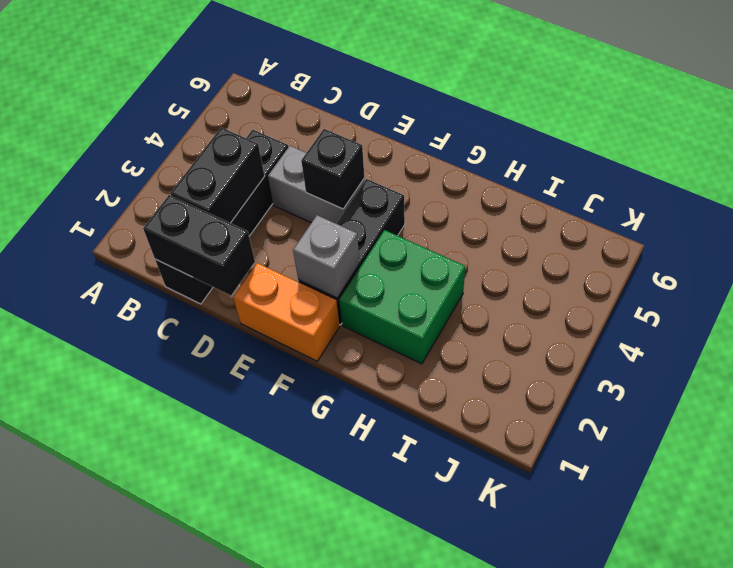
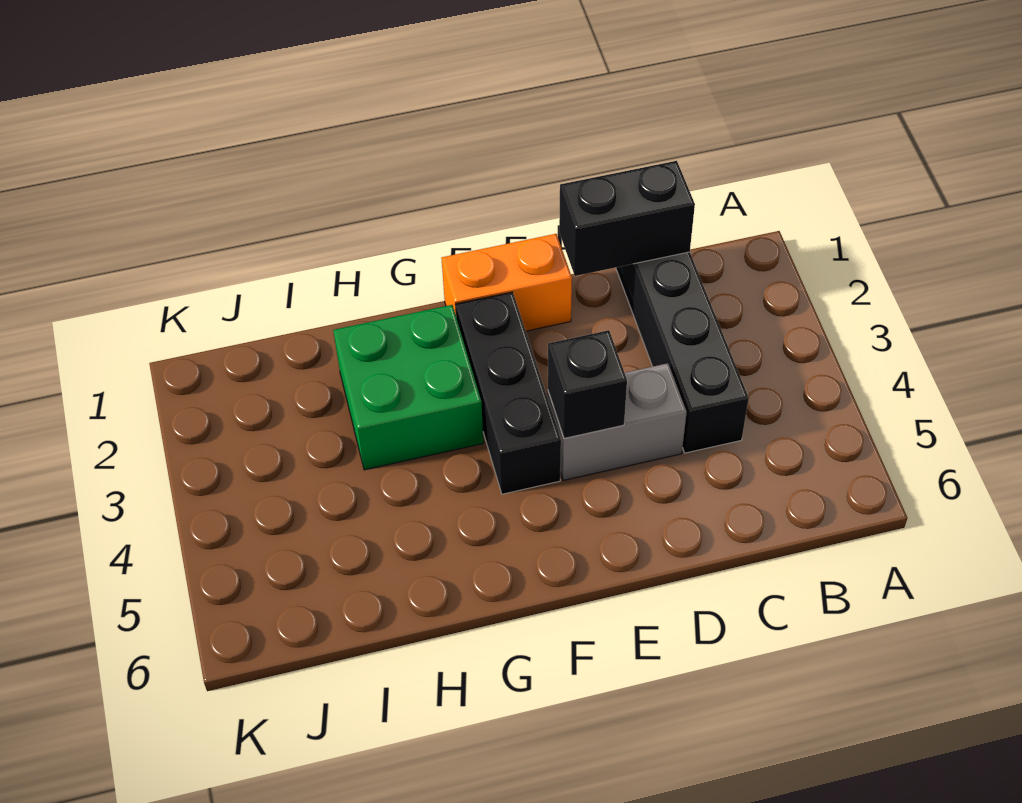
black 1x2 brick [171,128,265,223] -> none
grey 1x1 brick [293,215,360,298] -> none

